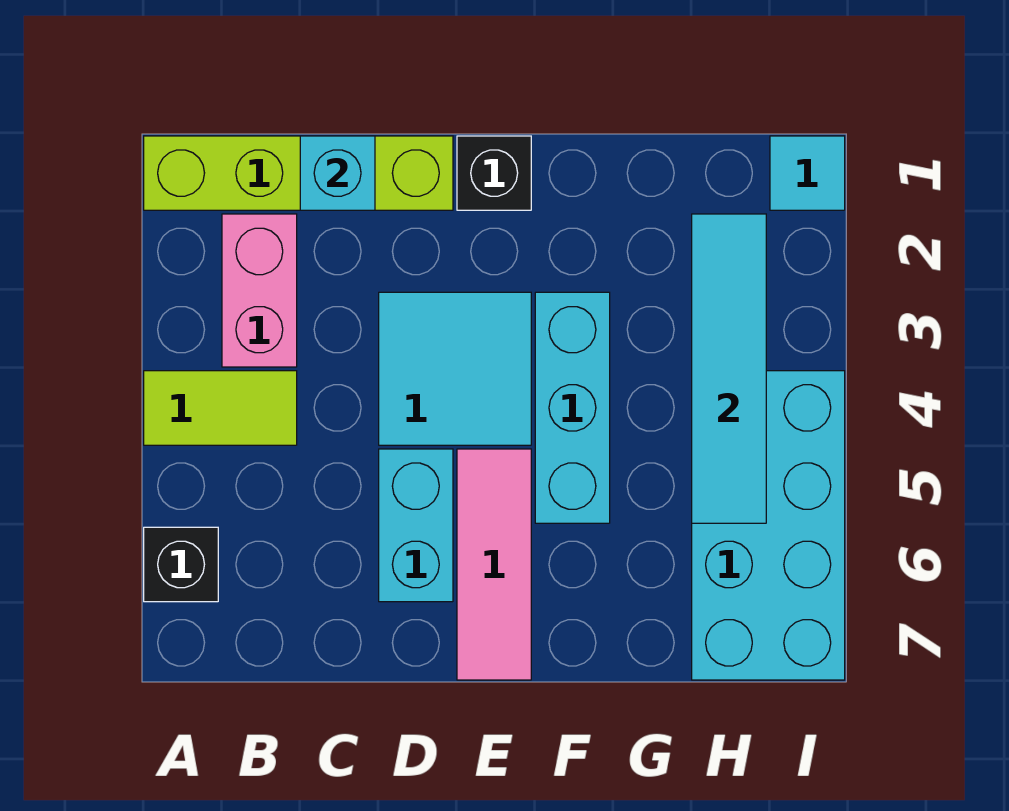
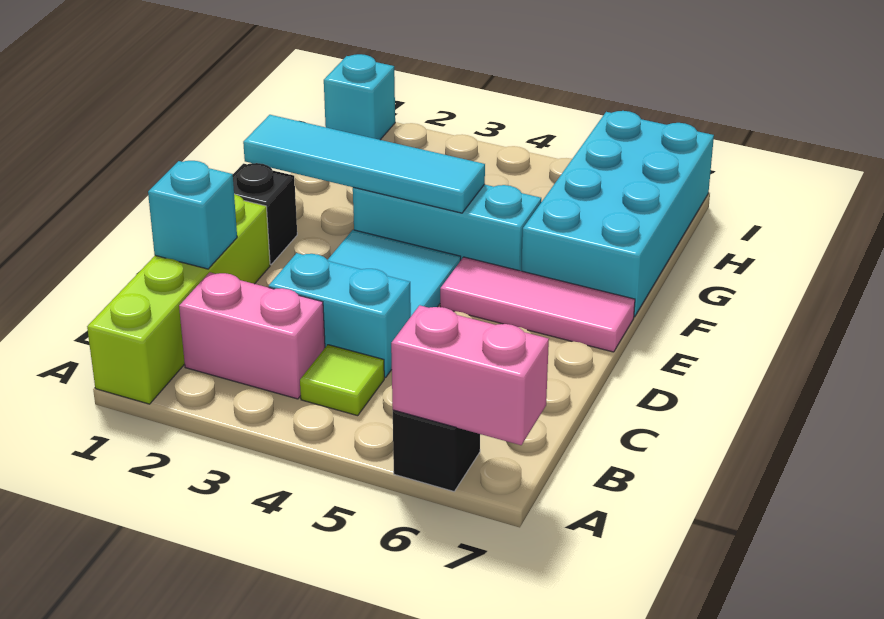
lime 1x2 tile [144,371,297,445] -> lime 1x1 tile [300,345,384,416]
none -> pink 1x2 brick [391,305,549,445]
cyan 1x2 brick [379,449,453,602] -> cyan 1x2 brick moved to [269,253,411,378]
cyan 1x4 tile [692,214,766,523] -> cyan 1x4 tile moved to [243,115,485,213]
cyan 2x4 brick [692,371,845,680] -> cyan 2x4 brick turned to [522,111,714,317]
cyan 1x1 tile [770,136,845,210] -> cyan 1x1 brick [324,54,395,140]

